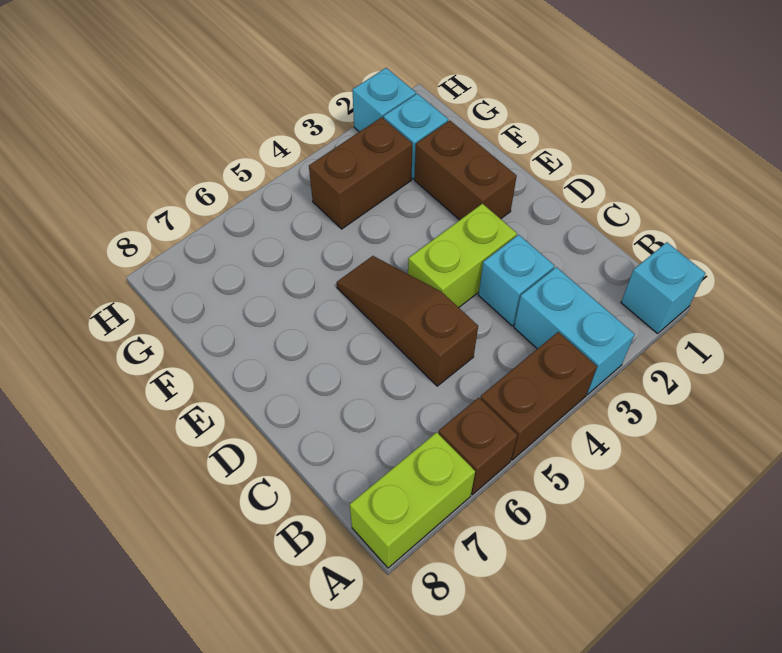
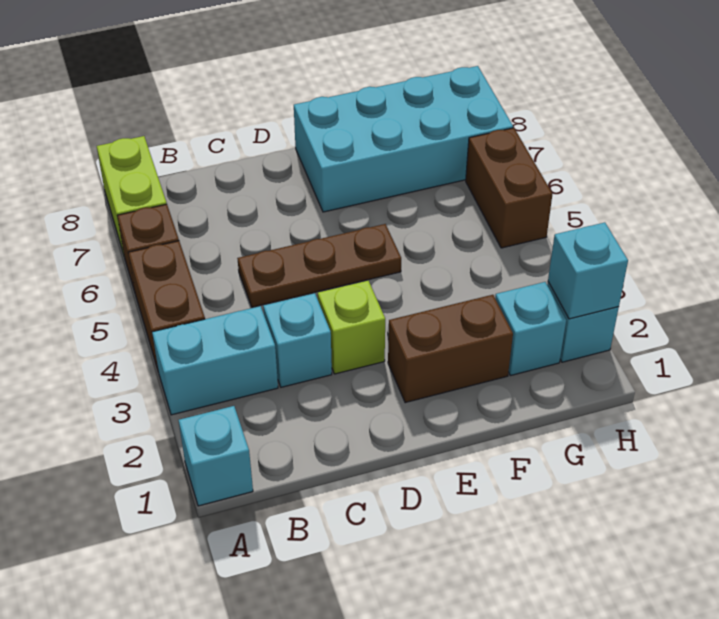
brown 1x3 slope [337,256,478,386] -> brown 1x3 plate [237,224,401,307]
lime 1x2 brick [408,203,517,307] -> lime 1x1 brick [318,281,385,374]
none -> cyan 2x4 brick [294,66,513,212]
brown 1x2 brick [309,117,412,229] -> brown 1x2 brick moved to [466,128,552,248]
none -> cyan 1x1 brick [548,222,628,319]

